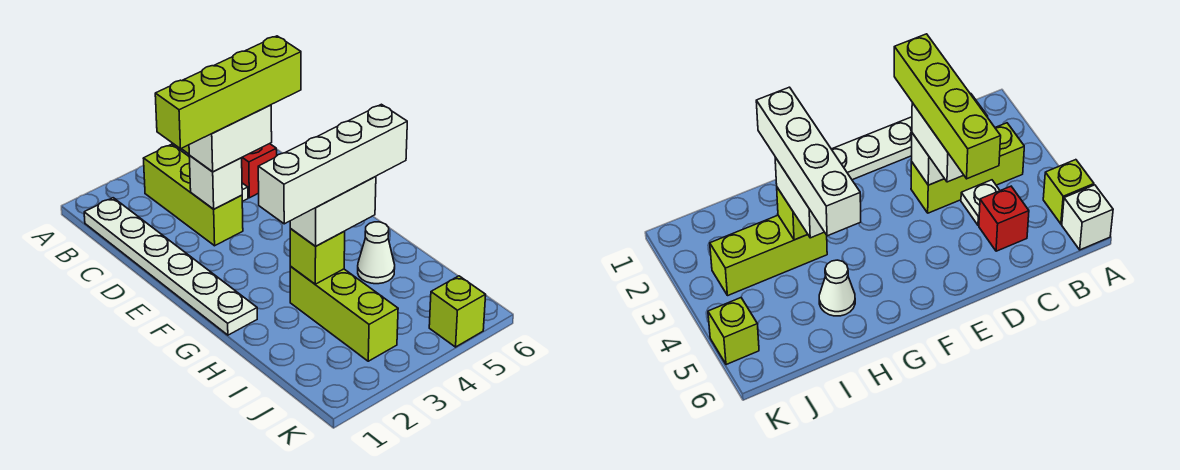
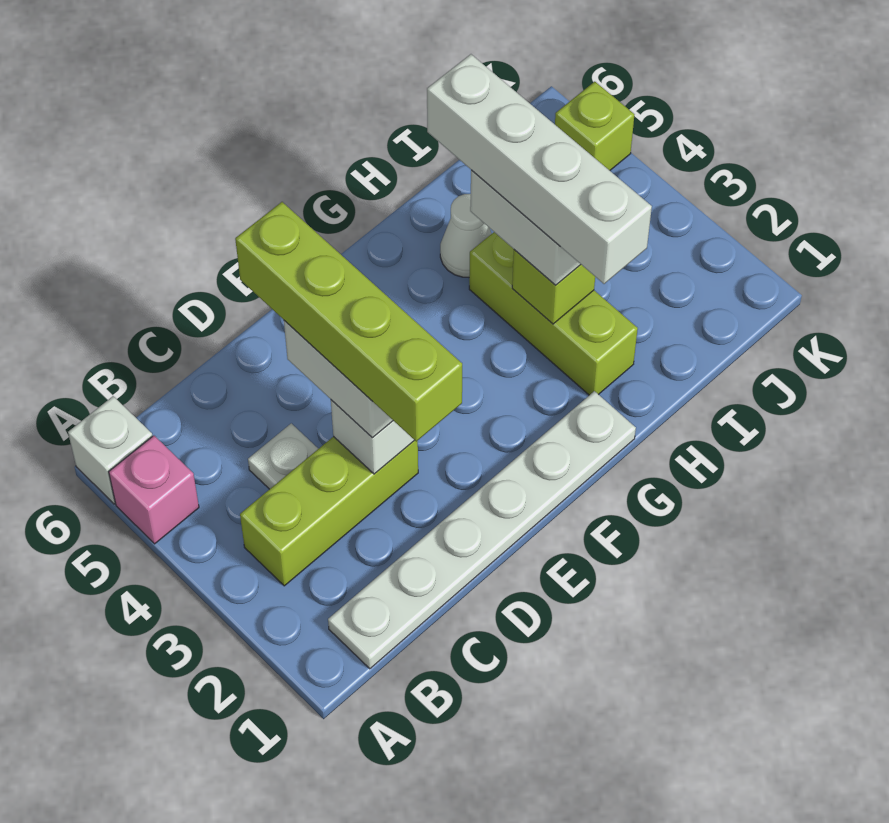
lime 1x1 brick [1043,160,1094,224] -> pink 1x1 brick [109,436,199,544]
red 1x1 brick [242,144,277,198] -> none
lime 1x3 brick [290,267,398,361] -> lime 1x3 brick turned to [469,232,638,395]

